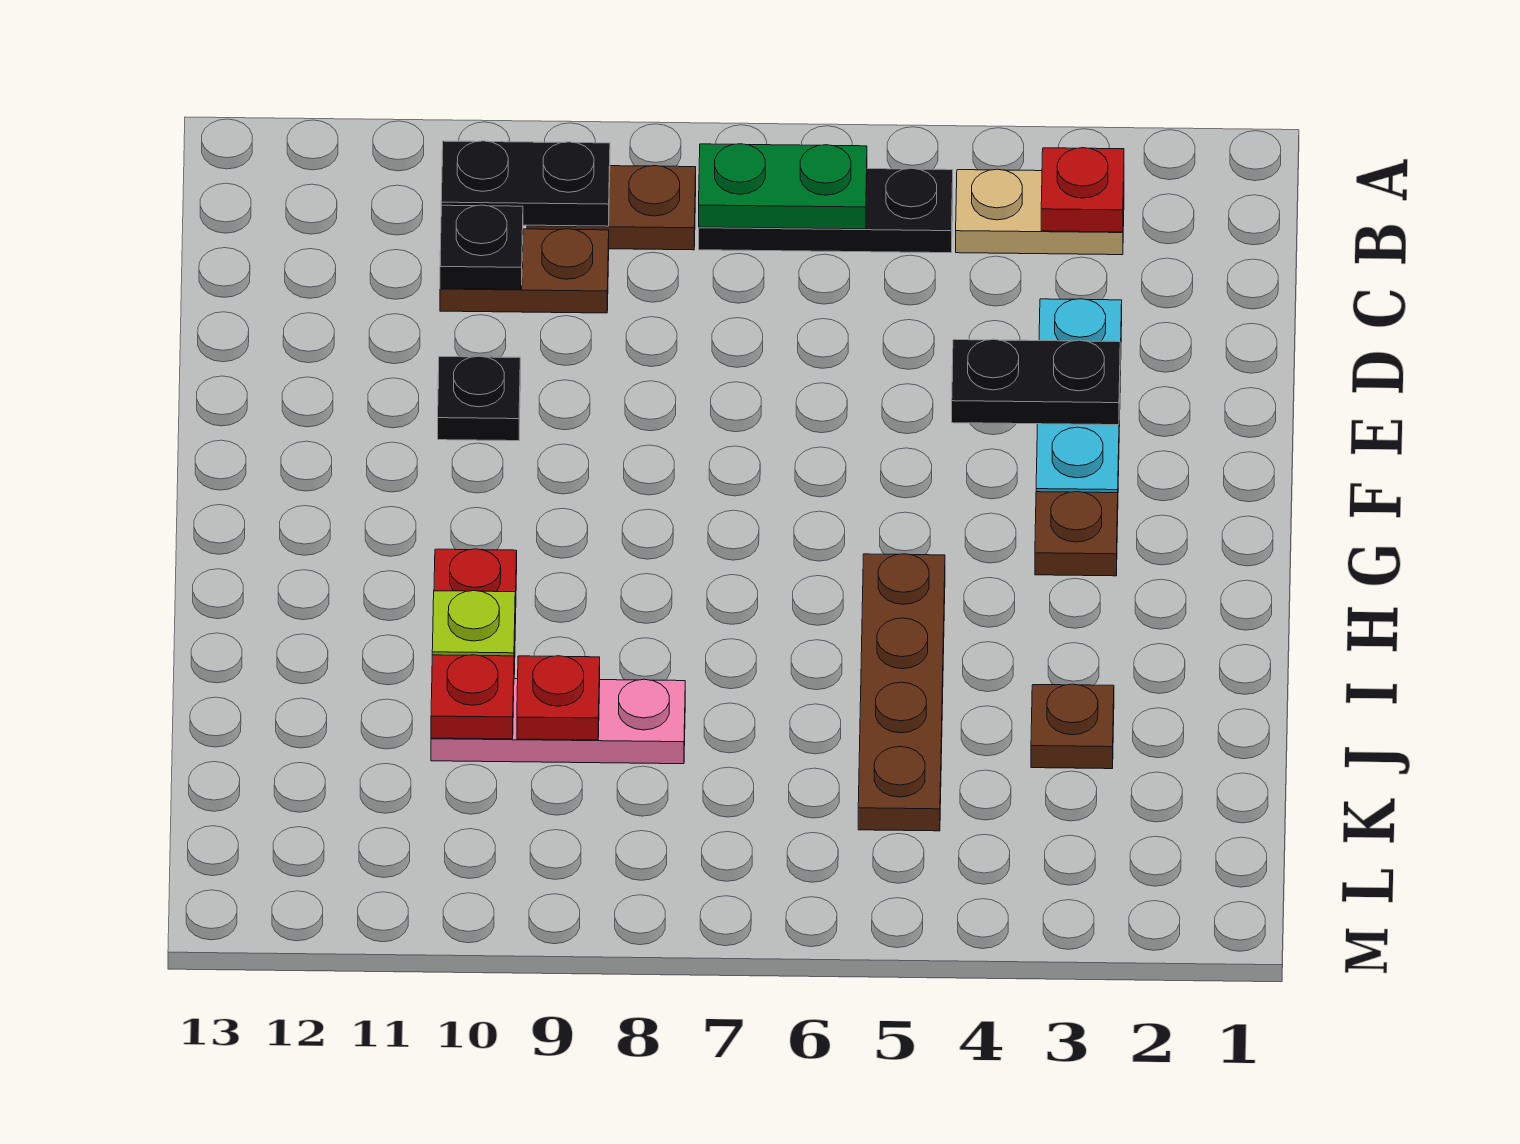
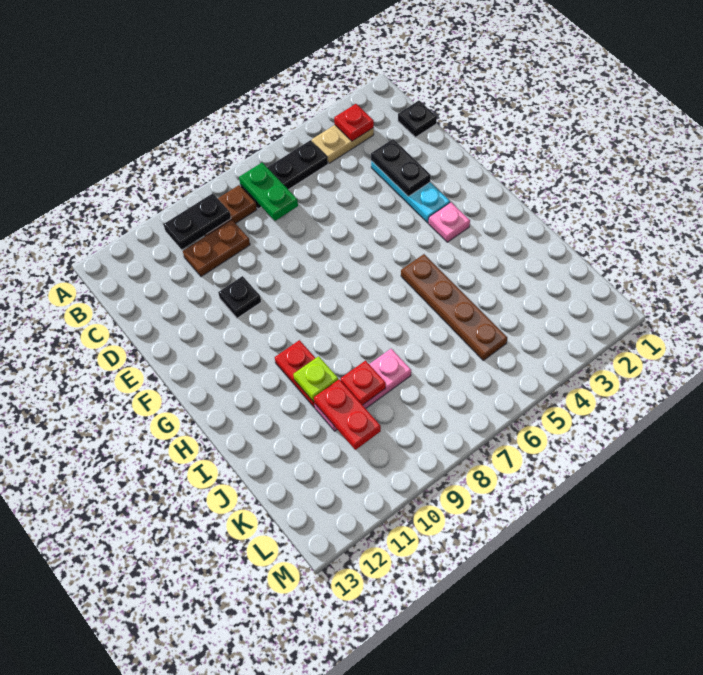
green 1x2 plate [699,144,867,229] -> green 1x2 plate turned to [239,163,298,221]
black 1x1 plate [440,205,523,289] -> black 1x1 plate moved to [398,101,437,137]
black 1x2 plate [952,339,1120,425] -> black 1x2 plate turned to [371,139,431,197]
brown 1x1 plate [1035,492,1118,576] -> pink 1x1 plate [428,202,470,242]
brown 1x1 plate [1031,684,1114,769] -> none
red 1x1 plate [431,655,514,739] -> red 1x2 plate [314,379,381,450]

